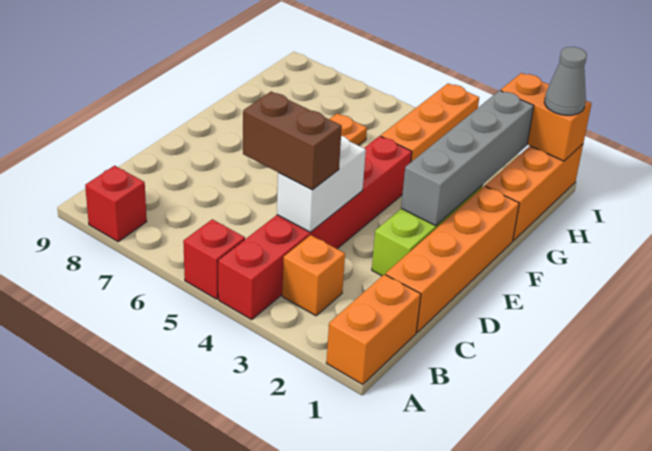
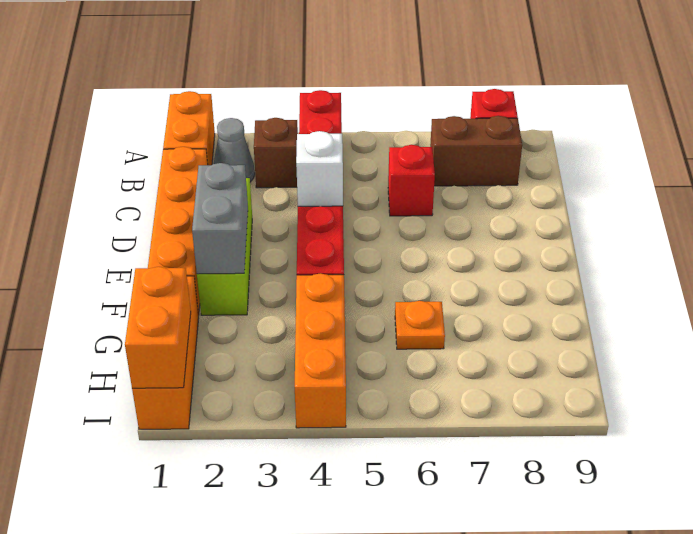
red 1x1 brick [183,219,245,299] -> red 1x1 brick moved to [388,145,435,216]
orange 1x1 brick [282,235,345,316] -> brown 1x1 brick [254,118,298,188]
white 1x2 brick [277,136,366,232] -> white 1x1 brick [296,131,343,206]
brown 1x2 brick [243,92,342,190] -> brown 1x2 brick moved to [430,116,522,186]
grey 1x4 brick [401,90,534,226] -> grey 1x2 brick [192,163,248,274]
orange 1x2 brick [501,73,592,161] -> orange 1x2 brick turned to [125,267,191,388]
grey 1x1 cone [544,47,587,115] -> grey 1x1 cone moved to [214,118,255,182]

